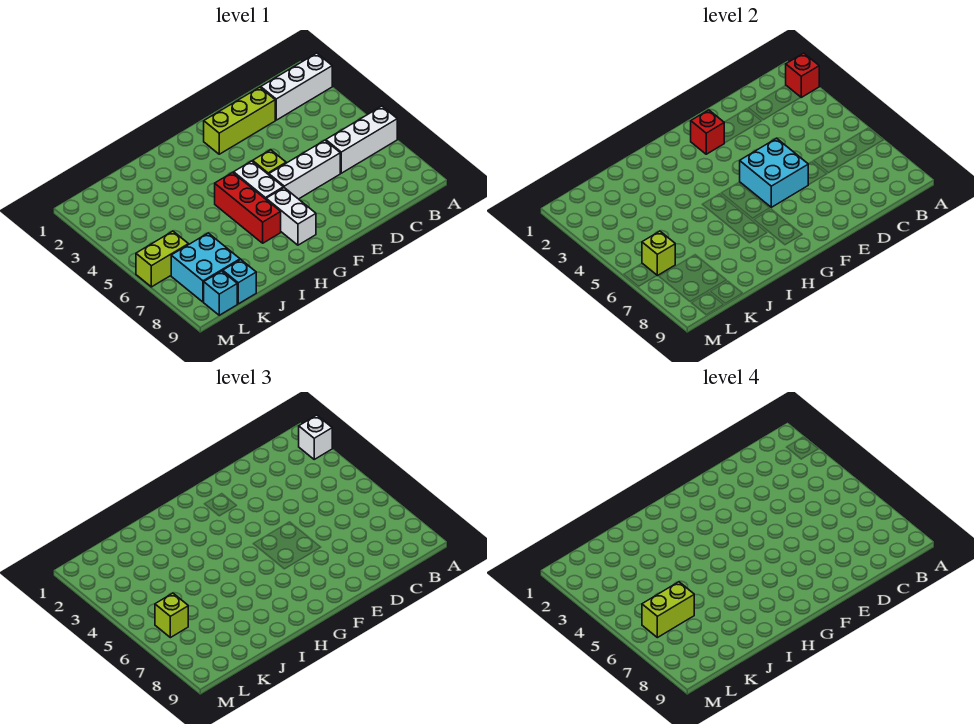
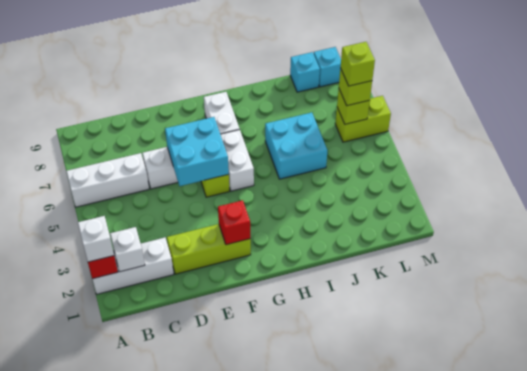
none -> white 1x1 brick [110,227,145,272]
red 1x3 brick [215,172,281,243] -> none
lime 1x2 brick [642,582,694,638] -> lime 1x1 brick [340,42,375,86]
cyan 2x2 brick [171,233,240,302] -> cyan 2x2 brick moved to [265,112,328,179]

